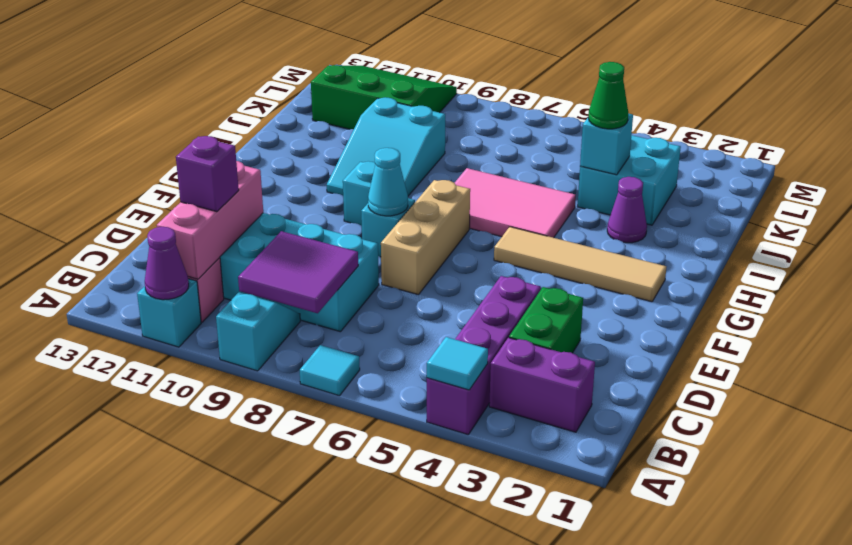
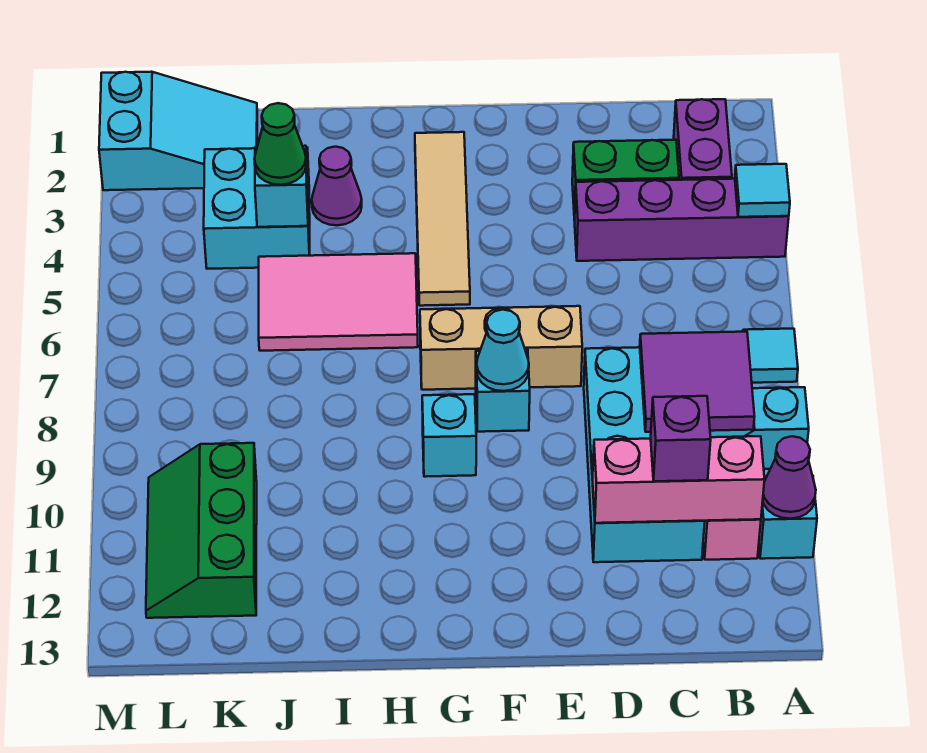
pink 2x3 tile [455,168,576,238] -> pink 2x3 tile turned to [259,253,418,351]
cyan 2x3 slope [327,97,445,196] -> cyan 2x3 slope moved to [99,72,257,190]
green 3x3 slope [311,65,457,129] -> green 2x3 slope [146,443,257,618]

